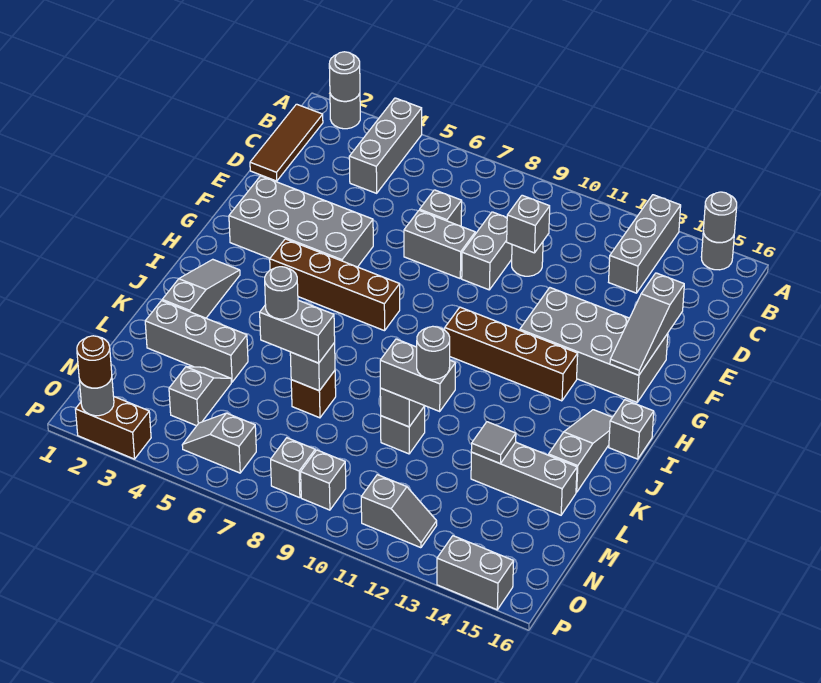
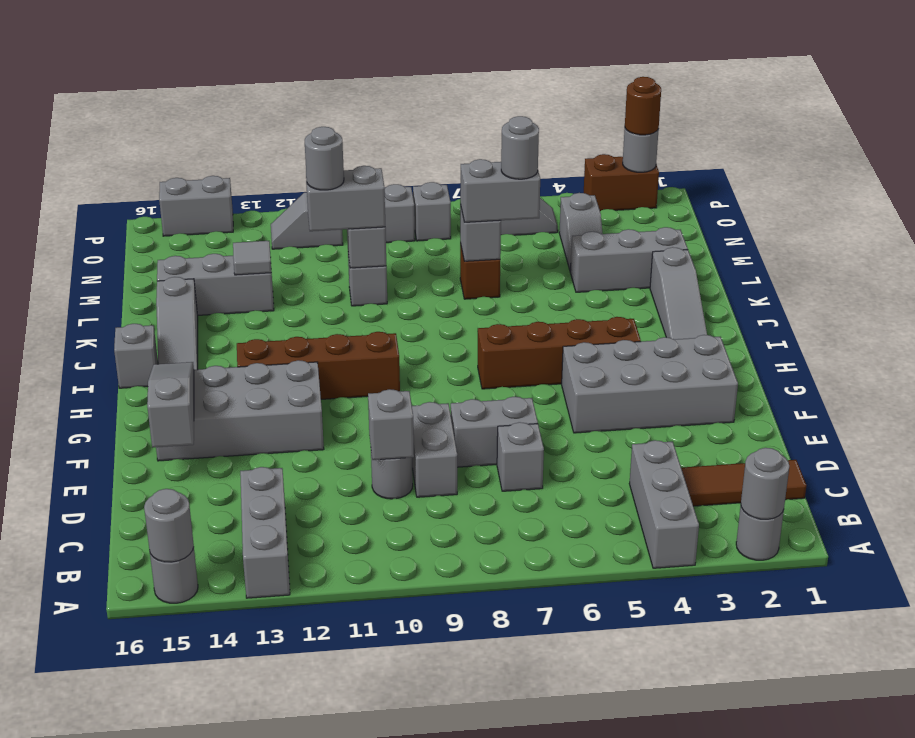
brown 1x3 tile [250,104,323,181] -> brown 1x3 tile turned to [681,460,806,506]

